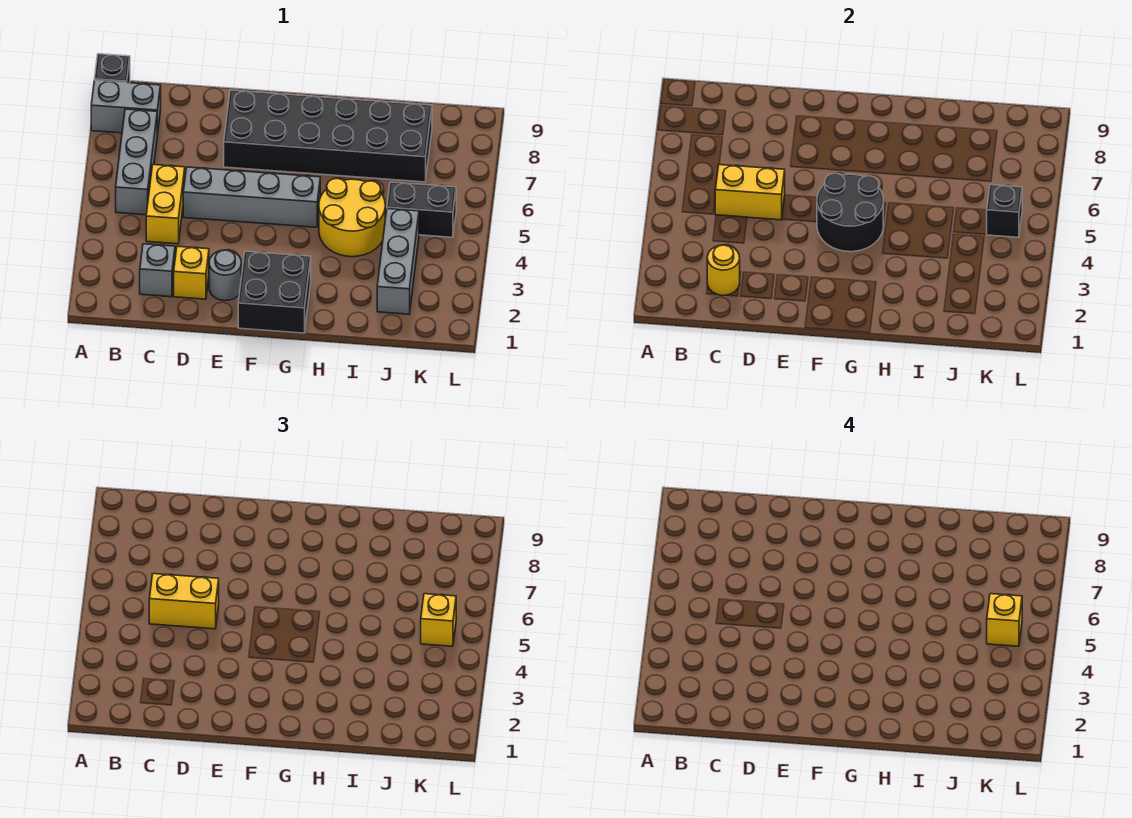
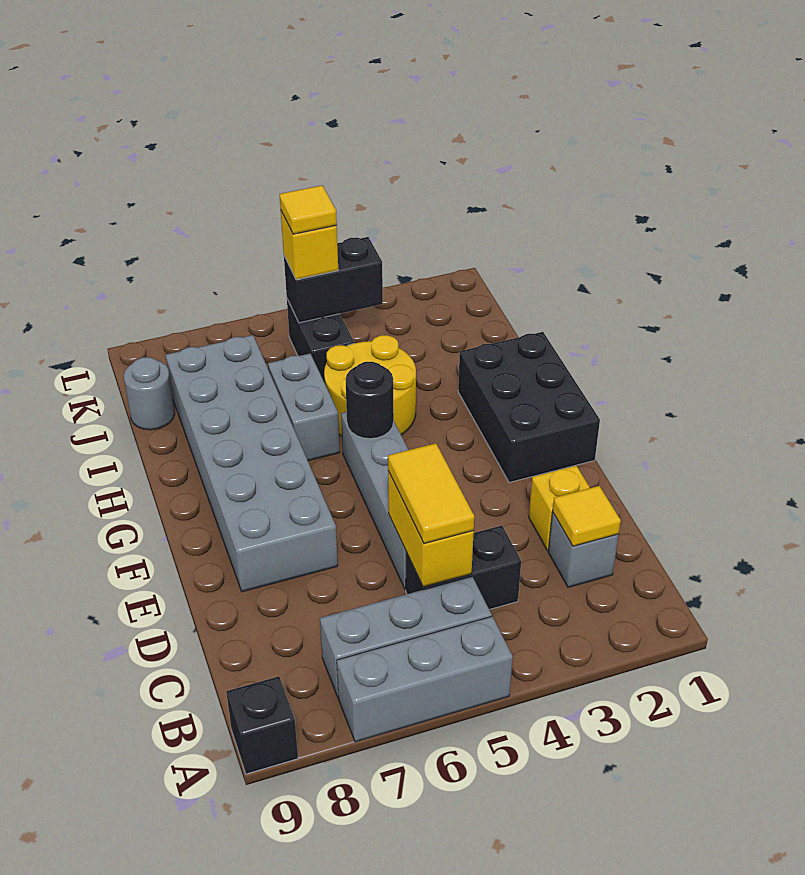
grey 1x2 brick [91,80,161,135] -> grey 1x2 brick moved to [268,354,340,461]
yellow 1x1 round brick [707,245,740,296] -> yellow 1x1 tile [553,486,621,546]
yellow 1x2 brick [146,165,185,244] -> black 1x2 brick [406,525,521,609]
yellow 1x2 brick [149,574,219,629] -> yellow 1x2 tile [388,443,474,544]
grey 1x1 round brick [209,250,241,301] -> grey 1x1 round brick moved to [124,357,175,430]
black 2x6 brick [224,90,432,182] -> grey 2x6 brick [166,335,338,592]
black 2x2 brick [238,251,311,333] -> black 2x3 brick [458,332,600,482]
black 2x2 round brick [817,173,883,252] -> black 1x1 round brick [346,362,394,439]
grey 1x3 brick [377,209,419,314] -> grey 1x3 brick moved to [337,616,513,742]
black 1x1 brick [986,185,1022,237] -> black 1x2 brick [284,237,383,323]
yellow 1x1 brick [987,594,1022,646] -> yellow 1x1 tile [280,185,337,234]

